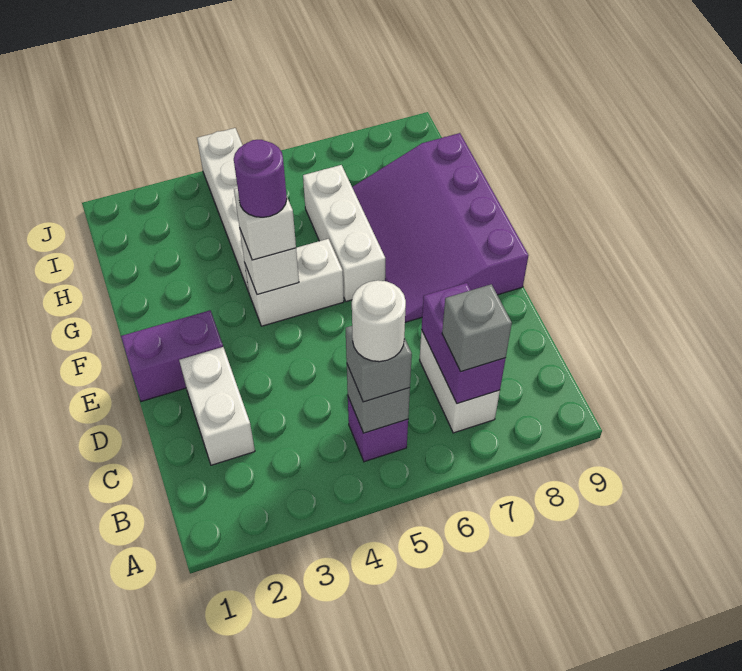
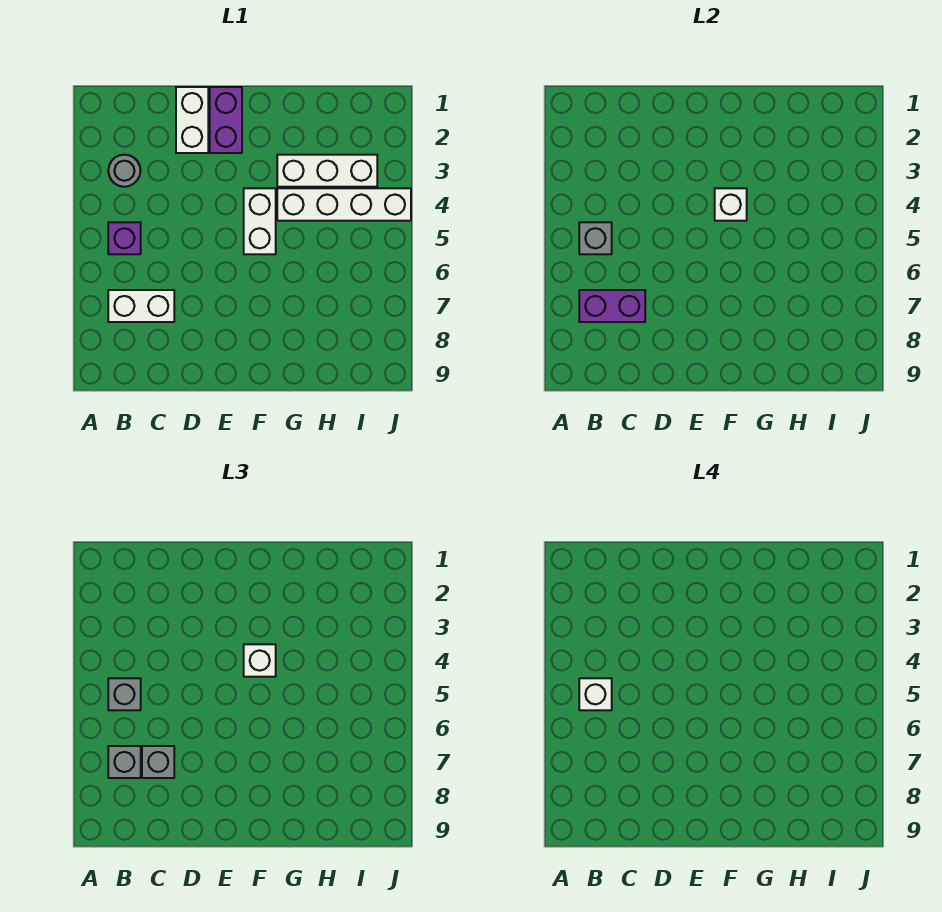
none -> grey 1x1 round brick [108,155,141,187]
white 1x1 round brick [352,280,406,362] -> white 1x1 brick [579,678,612,710]
white 1x2 brick [179,347,255,465] -> white 1x2 brick turned to [176,87,208,153]
none -> grey 1x1 brick [142,746,174,778]
purple 3x4 slope [352,133,529,322] -> none
purple 1x1 round brick [234,140,287,217] -> none
white 1x3 brick [303,165,385,302] -> white 1x3 brick moved to [277,155,377,187]

